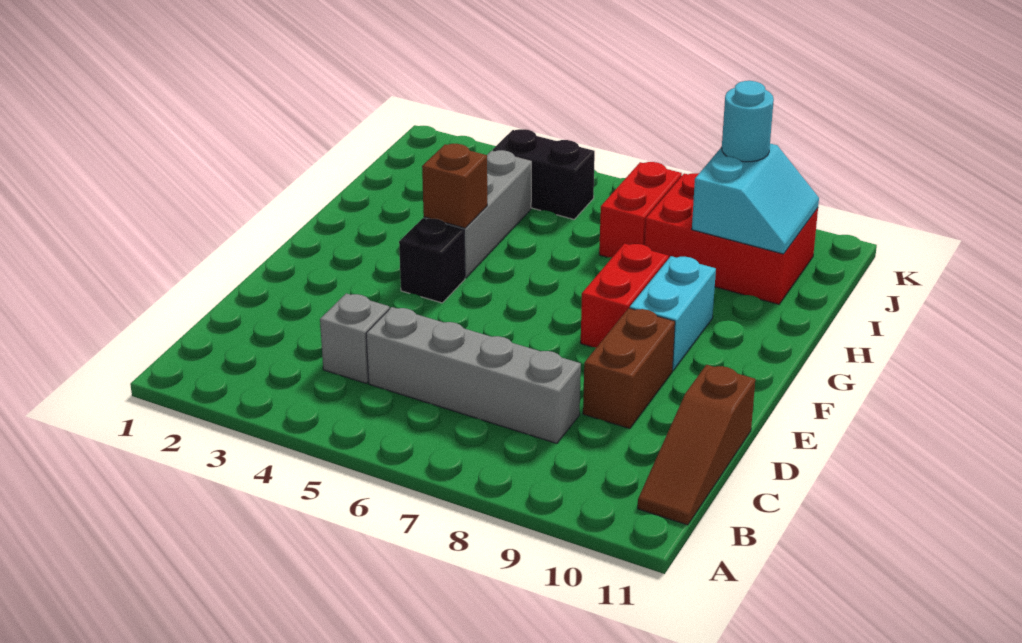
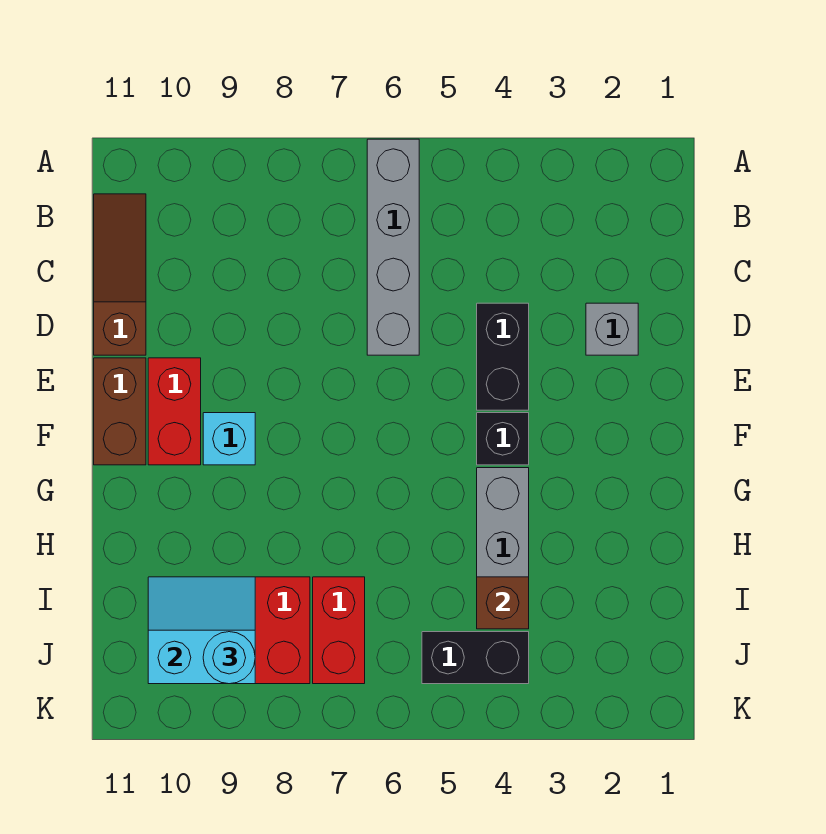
grey 1x1 brick [320,293,390,383] -> grey 1x1 brick moved to [586,303,638,355]
grey 1x4 brick [366,307,581,443] -> grey 1x4 brick turned to [367,139,419,355]
none -> black 1x2 brick [477,303,529,410]
brown 1x2 brick [583,308,675,429] -> brown 1x2 brick moved to [94,358,146,465]
red 1x2 brick [581,243,668,348] -> red 1x2 brick moved to [148,358,201,465]
cyan 1x2 brick [630,256,716,371] -> cyan 1x1 brick [203,413,255,465]
brown 1x1 brick [422,144,487,228] -> brown 1x1 brick moved to [477,577,529,629]
cyan 2x2 slope [692,144,819,254] -> cyan 2x2 slope turned to [148,577,255,684]

